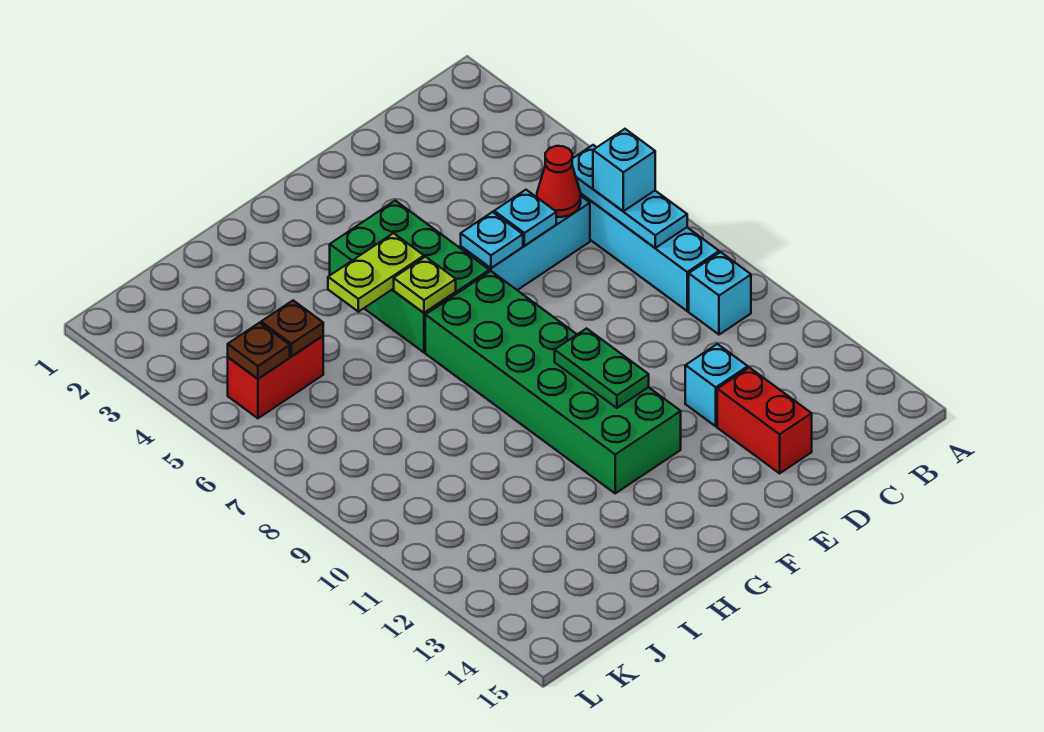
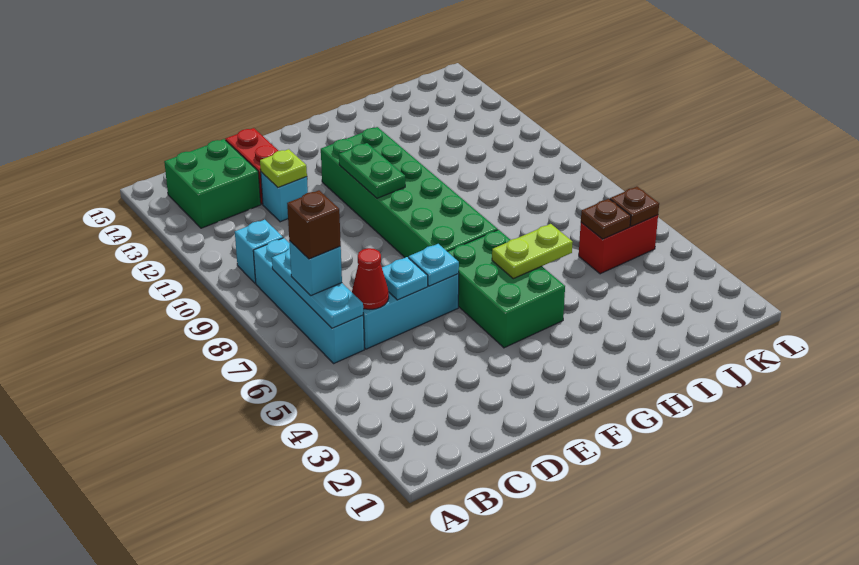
none -> brown 1x1 brick [287,190,341,259]
none -> green 2x2 brick [164,139,261,228]
lime 1x1 plate [394,257,456,313] -> lime 1x1 plate moved to [260,149,307,188]

